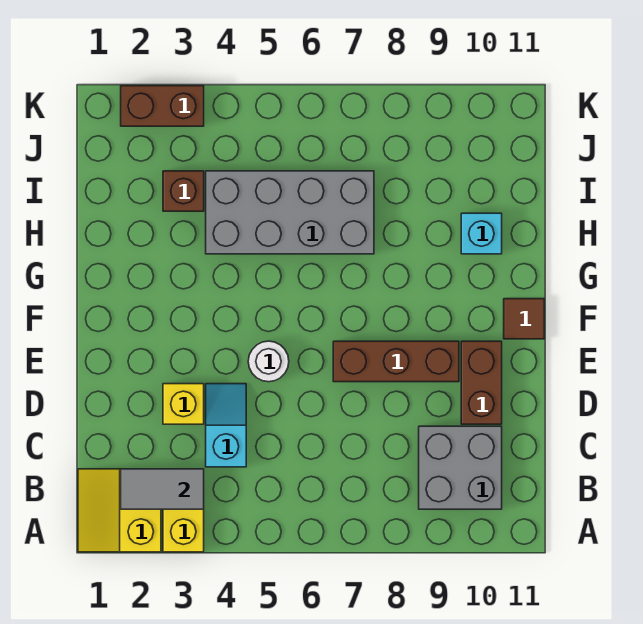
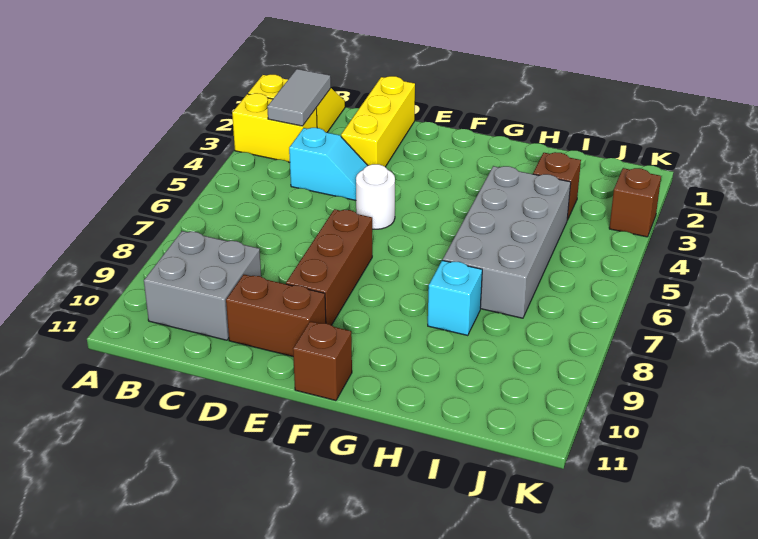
yellow 1x1 brick [163,384,204,424] -> yellow 1x3 brick [341,76,415,167]
brown 1x1 tile [504,299,544,339] -> brown 1x1 brick [293,321,352,401]
cyan 1x1 brick [461,213,502,254] -> cyan 1x1 brick moved to [428,260,482,336]
brown 1x2 brick [121,86,204,126] -> brown 1x1 brick [609,168,661,237]

